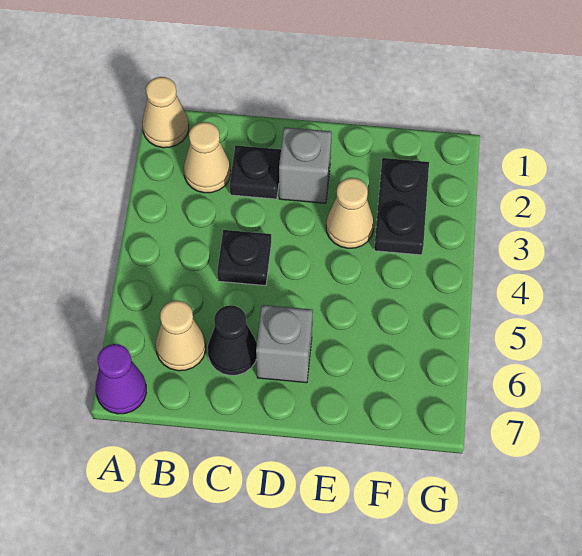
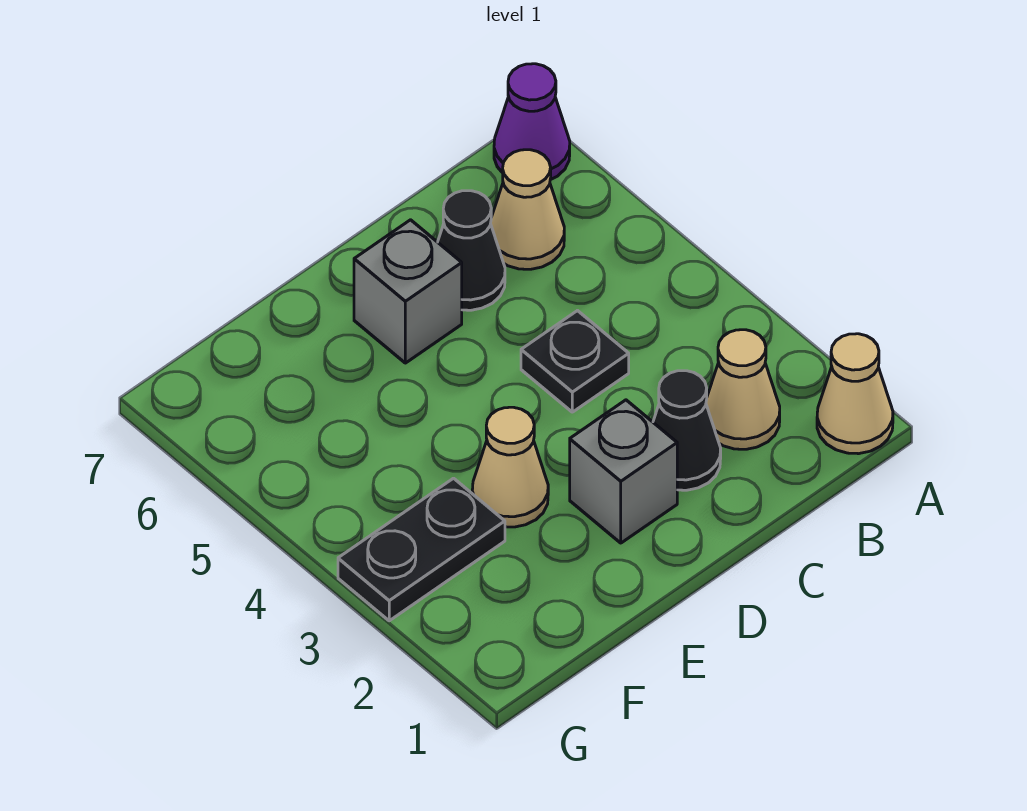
black 1x1 plate [230,145,281,199] -> black 1x1 cone [653,371,721,490]
black 1x2 plate [374,158,429,255] -> black 1x2 plate turned to [338,478,505,621]

